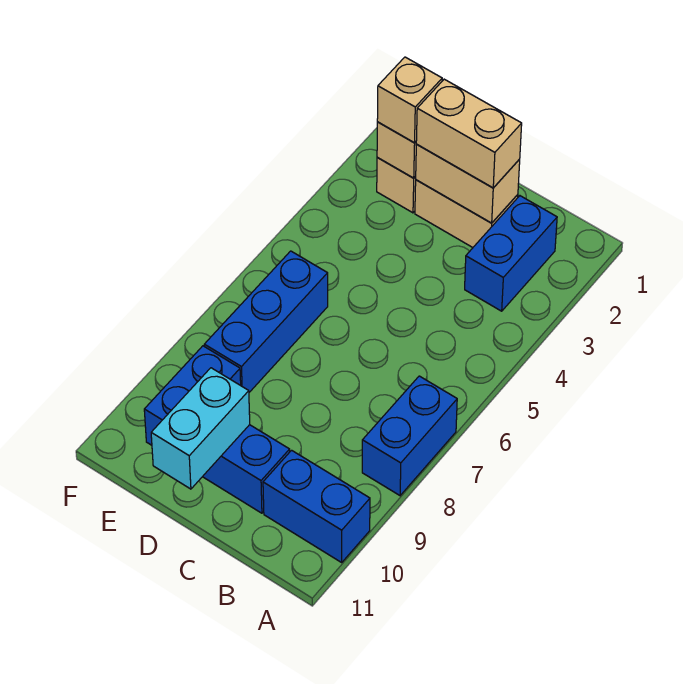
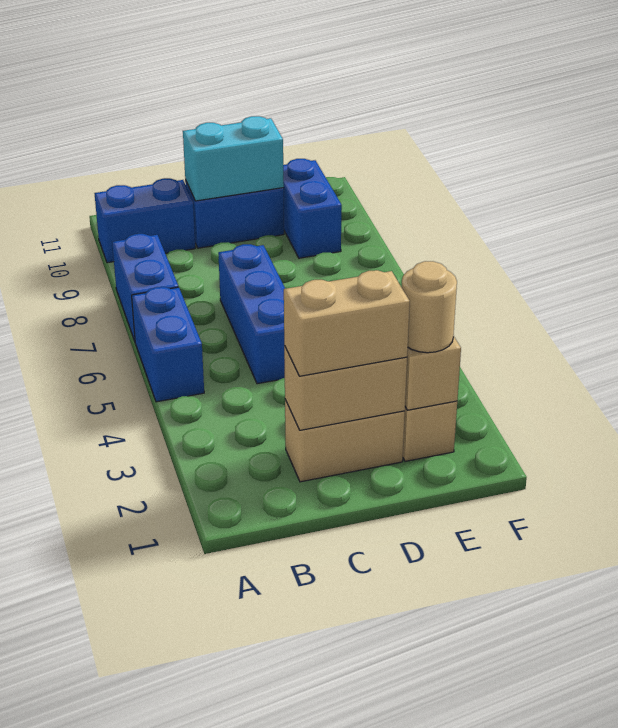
blue 1x2 brick [465,196,557,311] -> blue 1x2 brick moved to [132,287,204,402]
cyan 1x2 brick [151,368,250,489] -> cyan 1x2 brick turned to [183,116,284,201]
tan 1x1 brick [377,57,442,143] -> tan 1x1 round brick [402,261,457,353]
blue 1x3 brick [204,251,328,392] -> blue 1x3 brick moved to [218,244,285,384]

